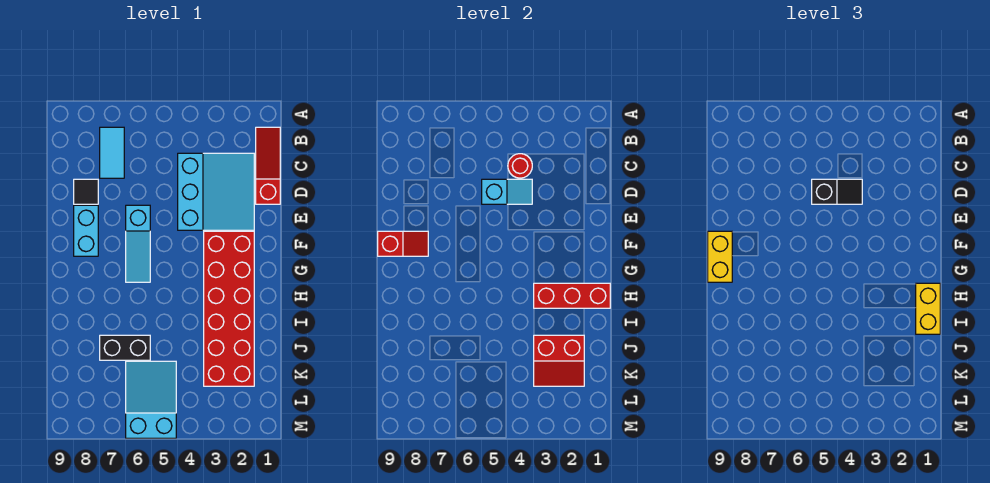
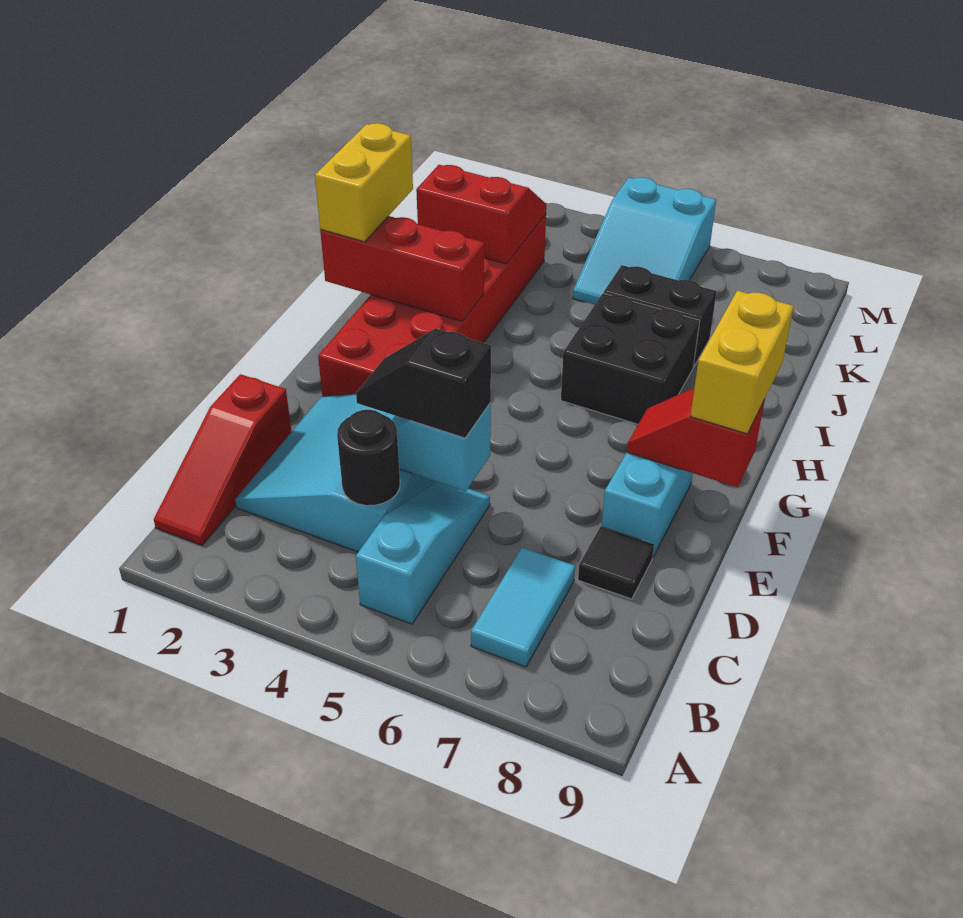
red 1x1 round brick [508,154,532,178] -> black 1x1 round brick [337,410,400,506]
cyan 1x3 slope [126,205,150,282] -> cyan 1x3 slope moved to [356,482,490,624]
none -> black 2x2 brick [561,293,700,424]

